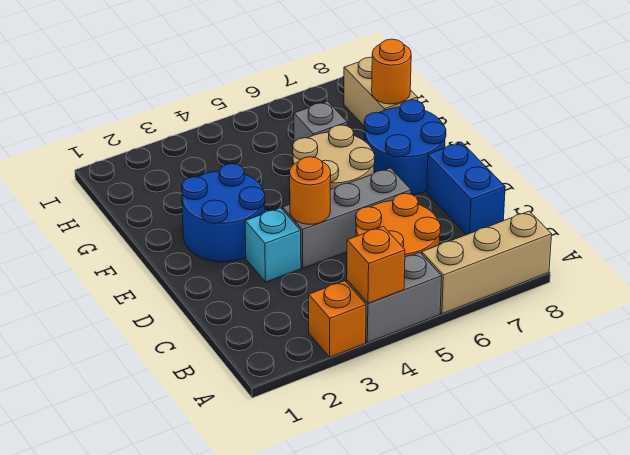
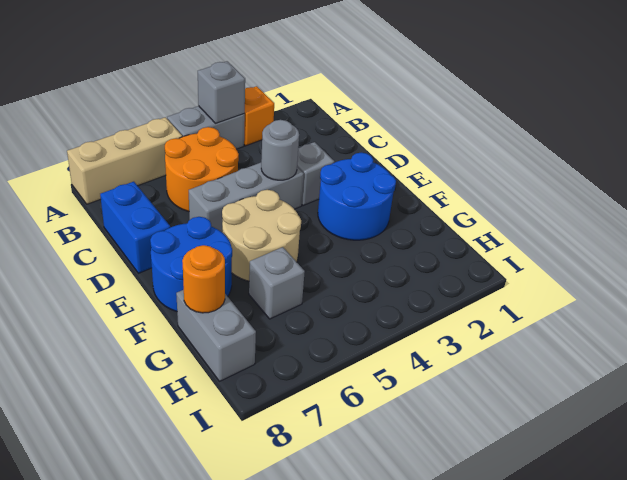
orange 1x1 brick [347,226,405,303] -> grey 1x1 brick [198,61,245,123]
cyan 1x1 brick [245,208,301,282] -> grey 1x1 brick [297,142,334,206]
orange 1x1 round brick [290,157,331,224] -> grey 1x1 round brick [261,120,299,180]
tan 1x2 brick [344,57,418,126] -> grey 1x2 brick [176,290,256,381]

